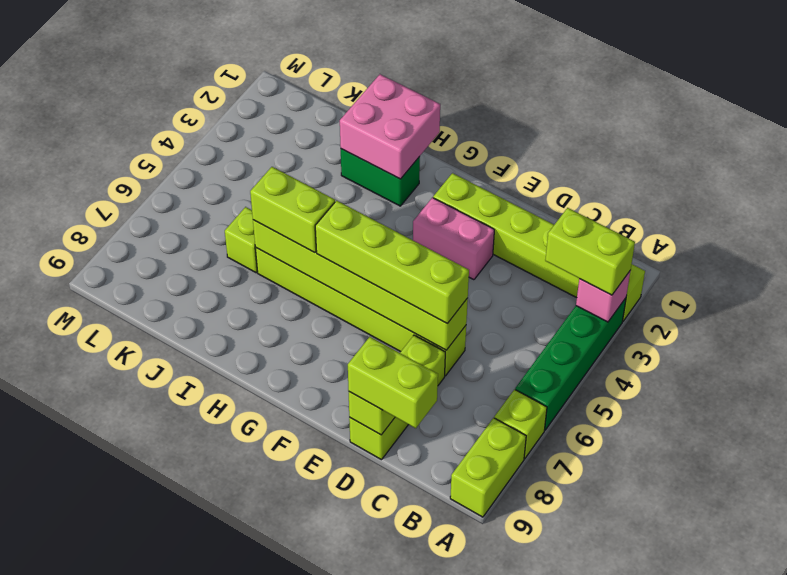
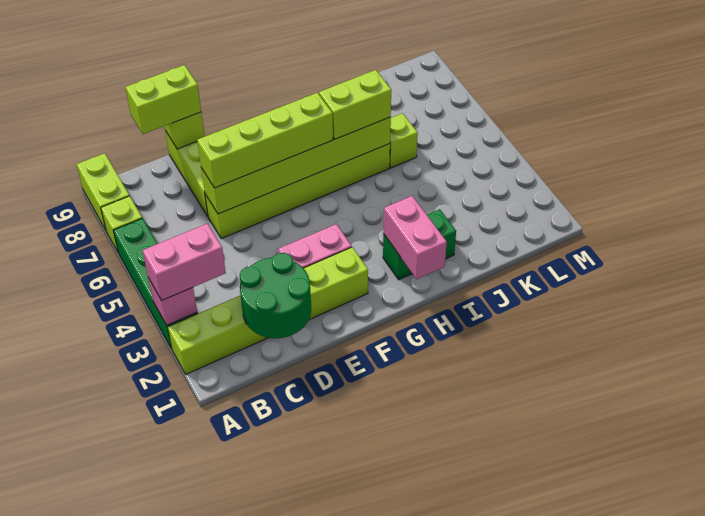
lime 1x2 brick [545,208,635,295] -> pink 1x2 brick [142,224,226,300]
none -> green 2x2 round brick [240,253,311,338]
pink 2x2 brick [340,74,440,179] -> pink 1x2 brick [383,196,447,279]

